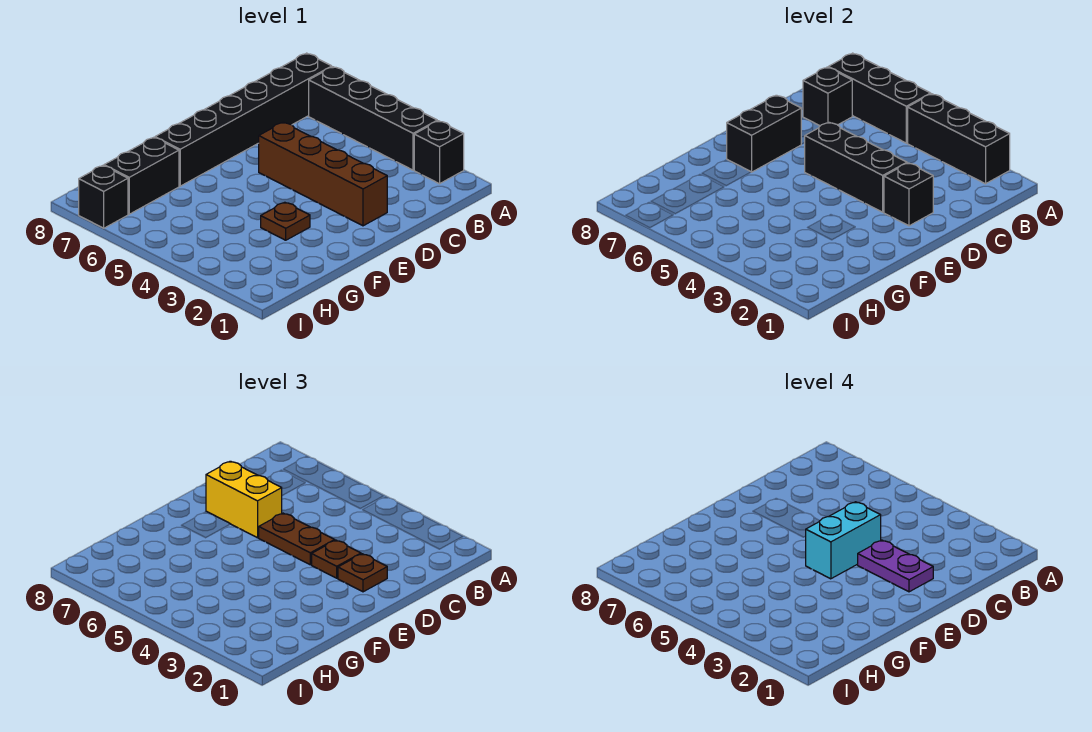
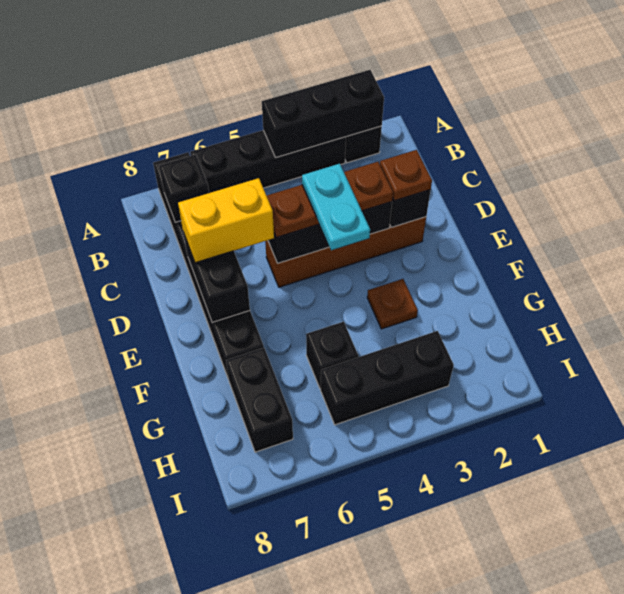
black 1x3 brick [828,53,931,143] -> black 1x3 brick moved to [321,331,454,425]
purple 1x2 plate [858,540,933,592] -> none
cyan 1x2 brick [806,502,881,579] -> cyan 1x2 plate [302,164,370,250]
black 1x1 brick [79,166,128,228] -> black 1x1 brick moved to [306,322,358,389]

